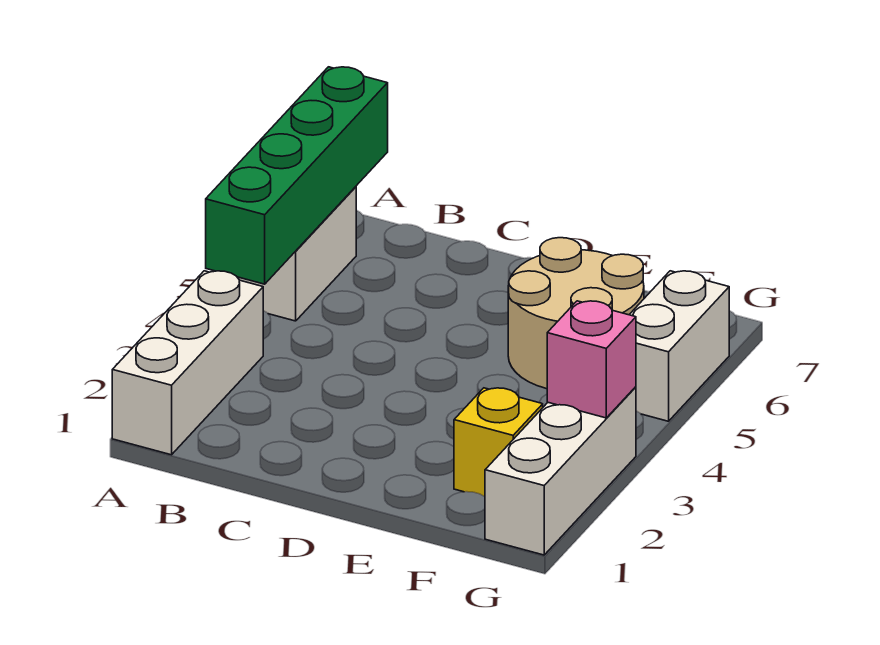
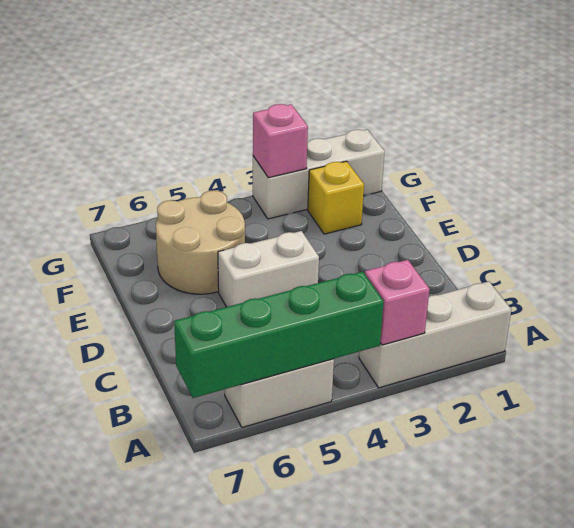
none -> pink 1x1 brick [365,260,430,345]
white 1x2 brick [629,271,729,421] -> white 1x2 brick moved to [218,231,319,307]

